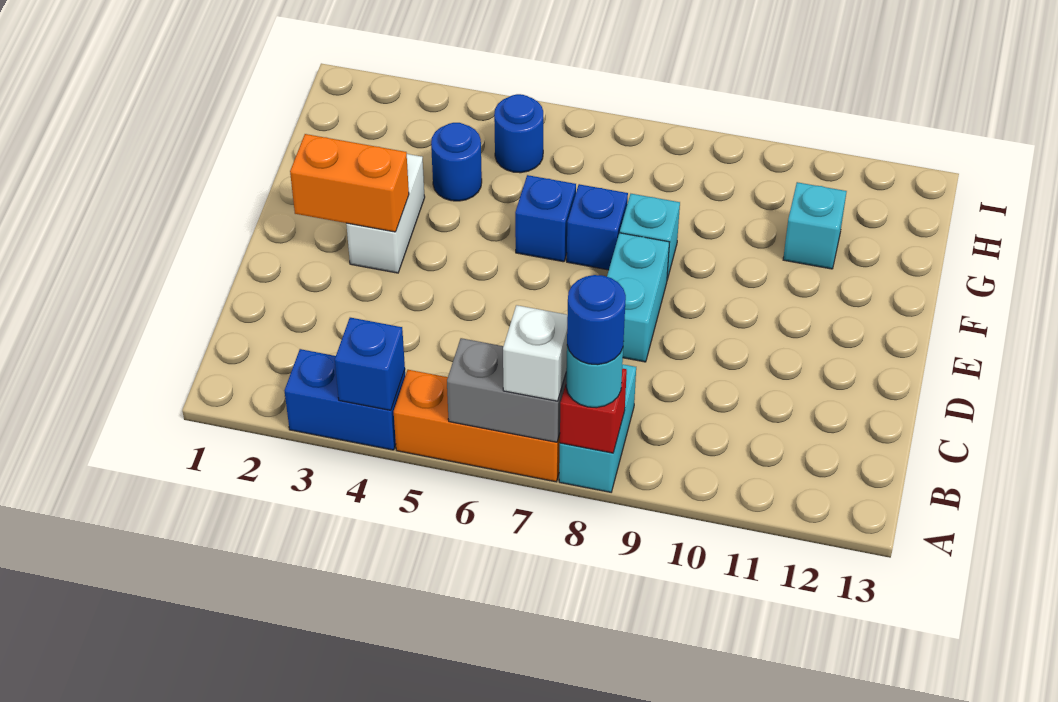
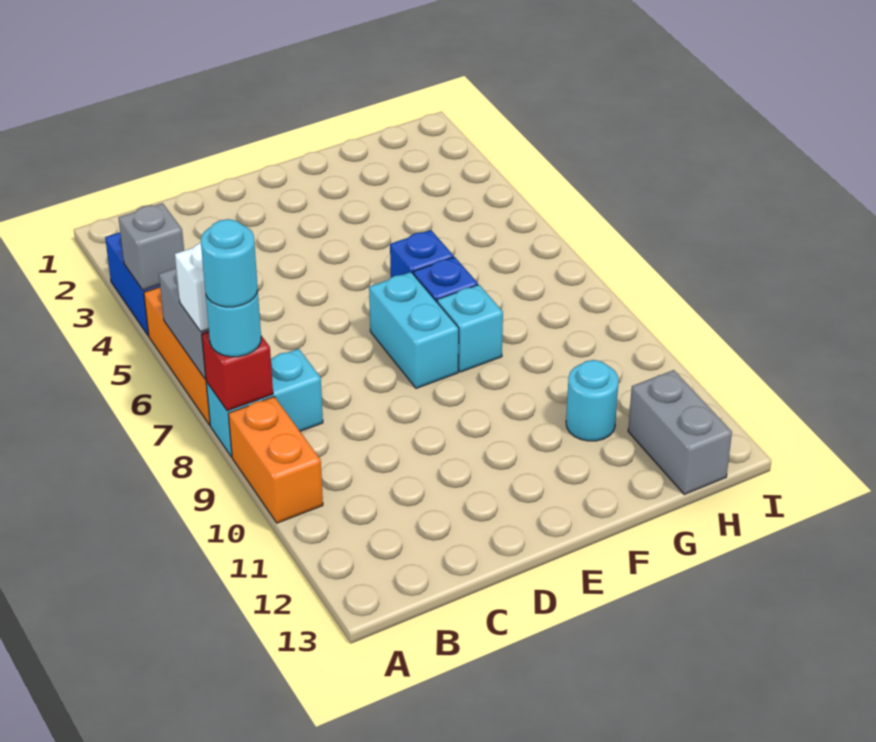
blue 1x1 brick [335,318,405,410] -> grey 1x1 brick [119,203,184,290]
blue 1x1 round brick [567,275,626,365] -> cyan 1x1 round brick [201,219,258,307]
cyan 1x2 brick [607,233,669,362] -> cyan 1x2 brick turned to [369,272,459,388]
orange 1x2 brick [290,134,409,232] -> orange 1x2 brick moved to [228,397,323,523]
white 1x2 brick [346,154,425,273] -> none
blue 1x1 round brick [431,123,482,201] -> none
cyan 1x1 brick [783,182,847,269] -> cyan 1x1 round brick [566,360,619,441]
blue 1x1 round brick [494,94,543,173] -> none
none -> grey 1x2 brick [628,370,732,494]

